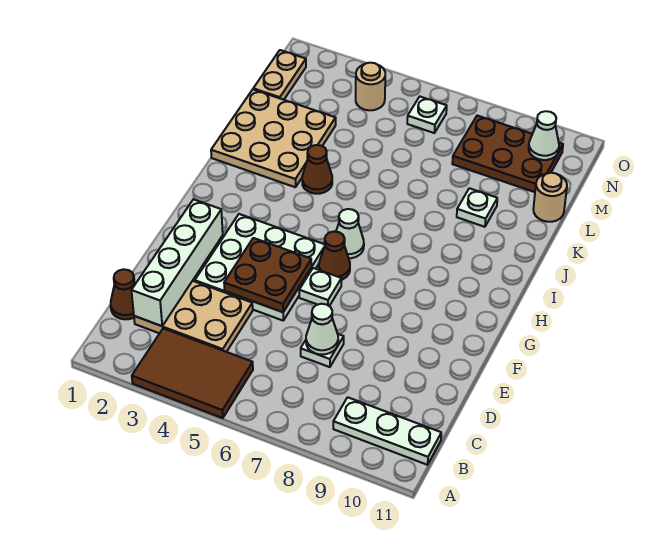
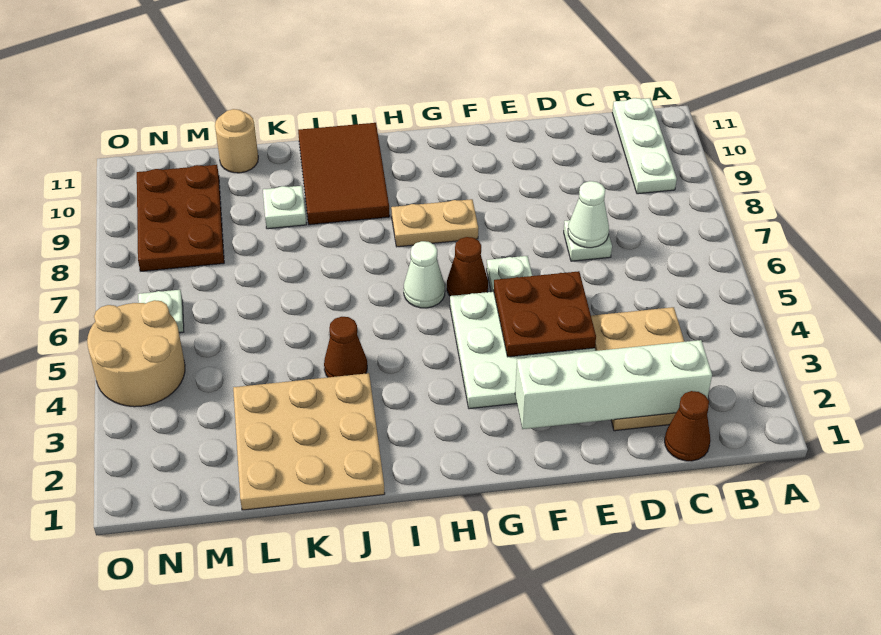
brown 2x3 tile [132,328,253,418] -> brown 2x3 tile moved to [298,123,390,225]
tan 1x2 plate [253,50,306,100] -> tan 1x2 plate moved to [391,199,478,247]
tan 1x1 round brick [356,63,385,110] -> tan 2x2 round brick [87,300,185,407]
white 1x1 cone [529,111,559,160] -> none

